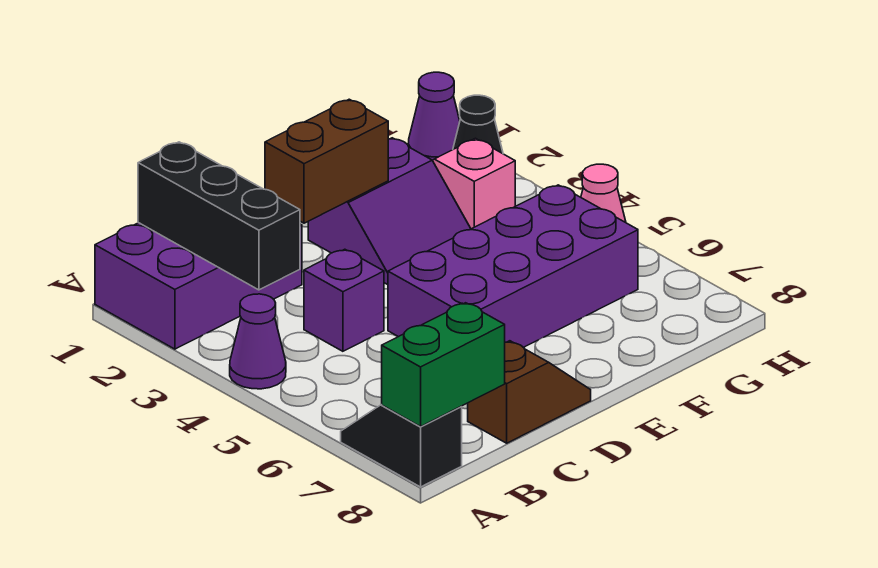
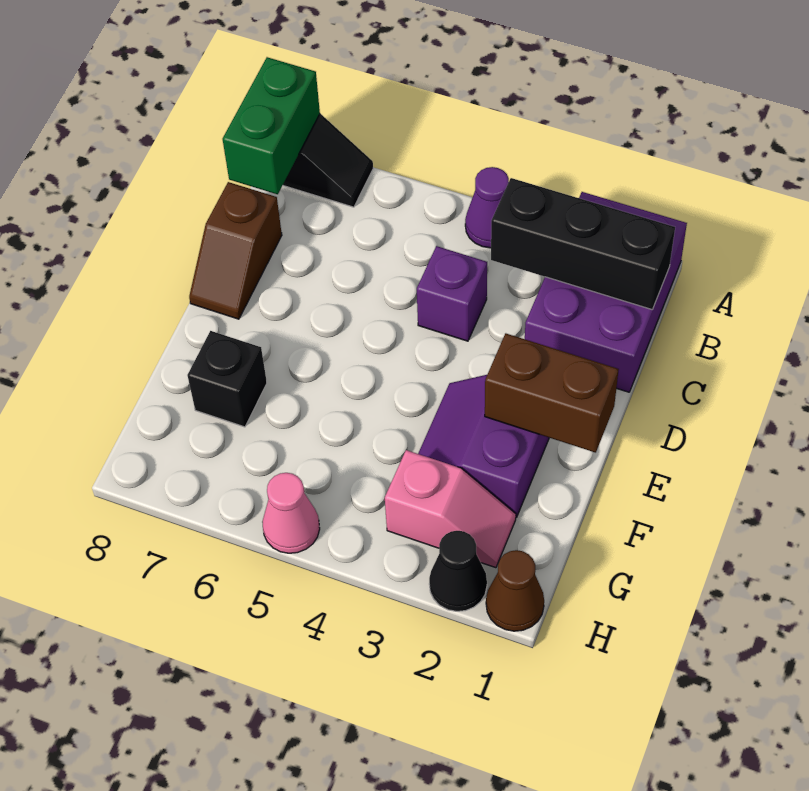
brown 1x2 brick [265,99,388,223] -> brown 1x2 brick turned to [485,333,619,453]
purple 2x4 brick [388,185,638,348] -> none
none -> black 1x1 brick [187,331,267,427]
purple 1x1 cone [408,72,460,160] -> brown 1x1 cone [486,550,544,631]

